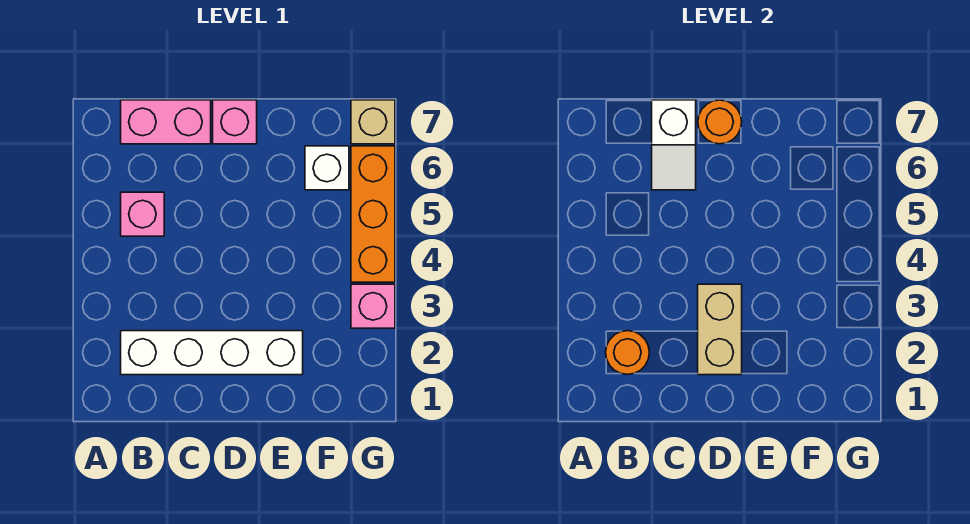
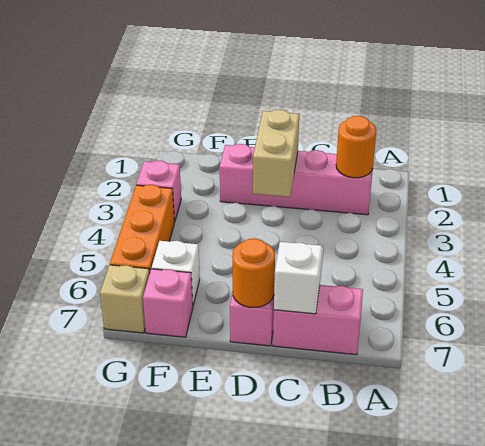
white 1x4 brick [121,331,303,375] -> pink 1x4 brick [220,144,373,215]
pink 1x1 brick [121,192,164,236] -> pink 1x1 brick moved to [143,269,193,337]

